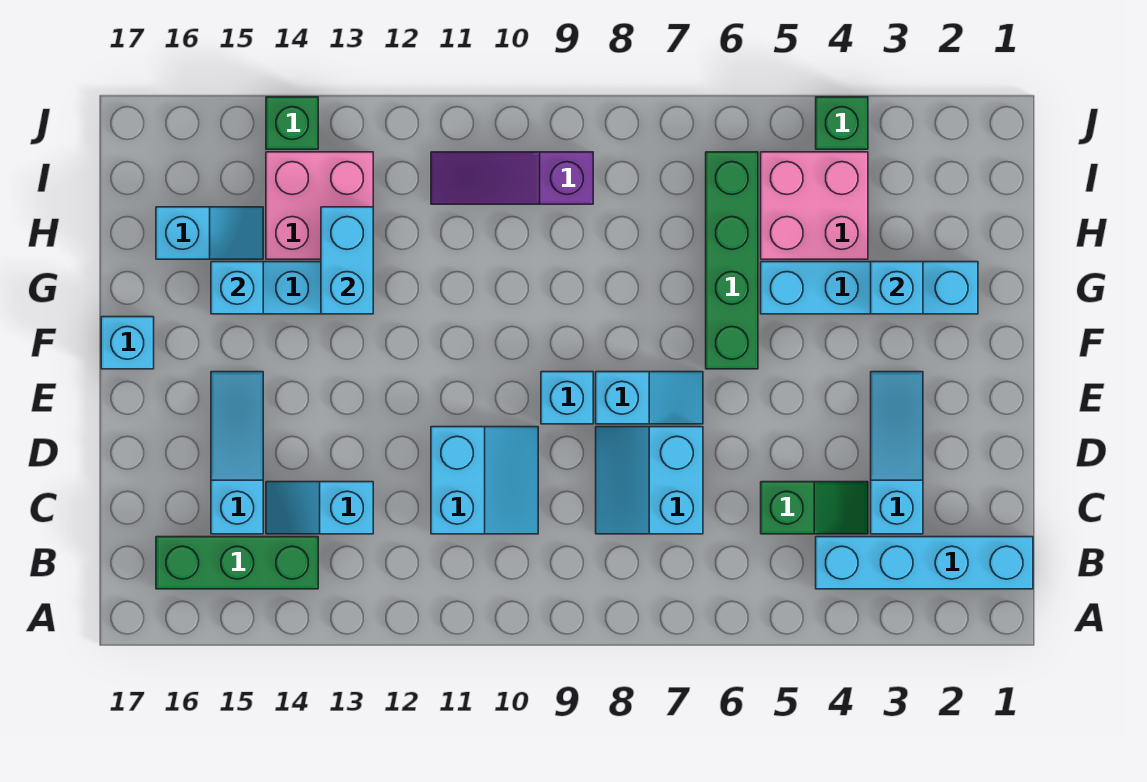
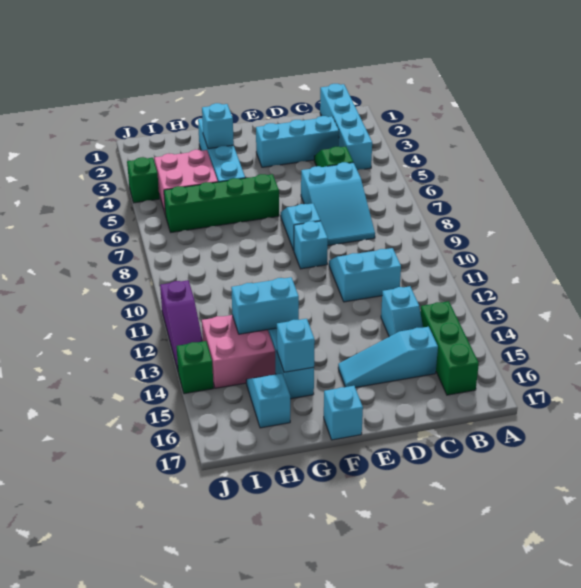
cyan 1x3 slope [871,372,923,534] -> cyan 1x3 brick [256,116,339,167]
cyan 2x2 slope [596,427,703,534] -> cyan 2x3 slope [301,162,375,245]
purple 1x3 slope [431,152,593,204] -> purple 1x3 slope moved to [160,280,203,370]

